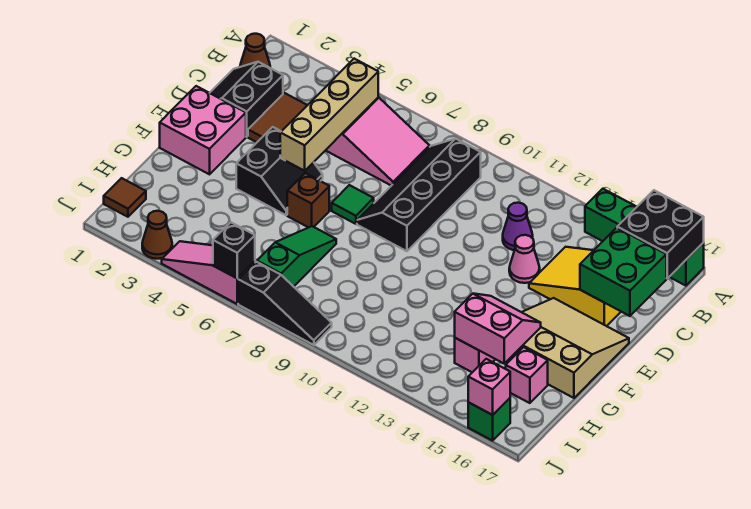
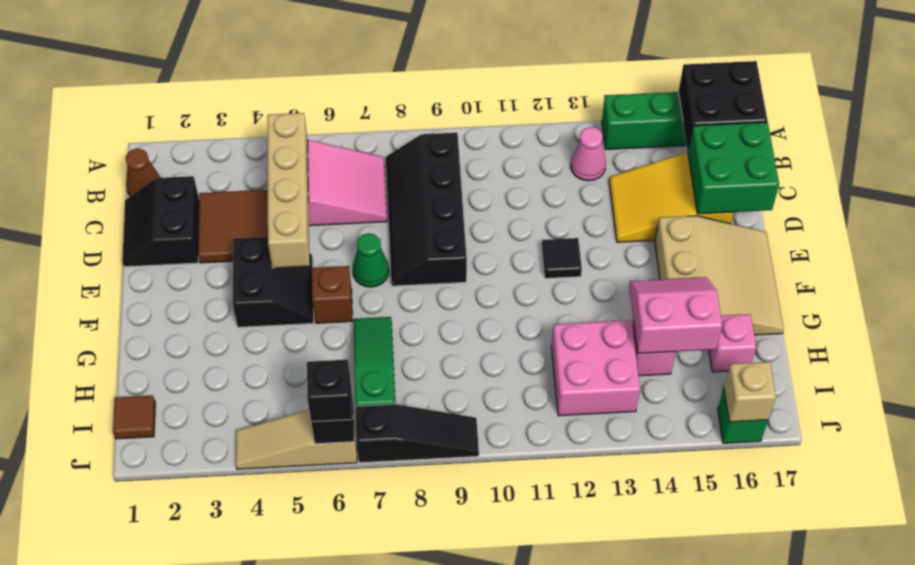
purple 1x1 cone [503,203,533,250] -> none
pink 1x1 cone [509,235,540,283] -> pink 1x1 cone moved to [571,127,606,181]
pink 2x2 brick [160,86,246,174] -> pink 2x2 brick moved to [551,320,640,416]
green 1x1 tile [332,185,374,224] -> green 1x1 cone [352,233,389,287]
none -> black 1x1 tile [542,238,582,278]
tan 3x3 slope [507,298,629,398] -> tan 3x3 slope turned to [655,216,784,335]
brown 1x1 cone [142,211,172,259] -> none
pink 1x3 slope [162,241,255,304] -> tan 1x3 slope [236,410,357,469]
none -> black 1x1 brick [307,360,352,422]
pink 1x1 brick [468,359,510,415] -> tan 1x1 brick [724,362,776,422]

